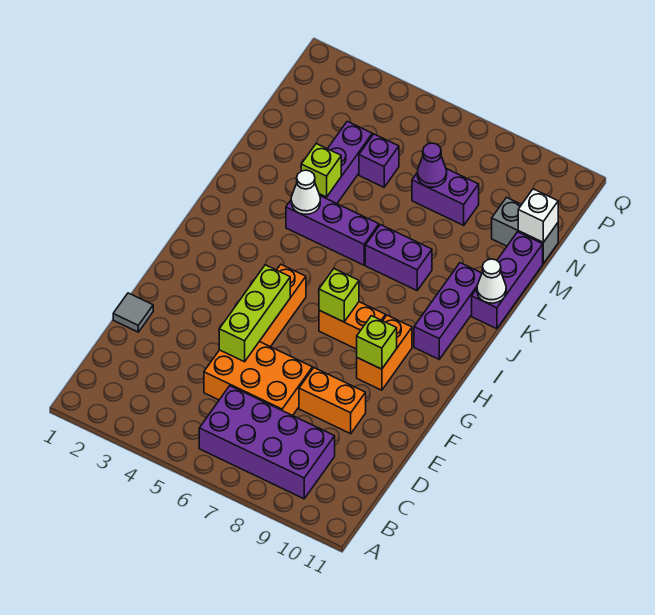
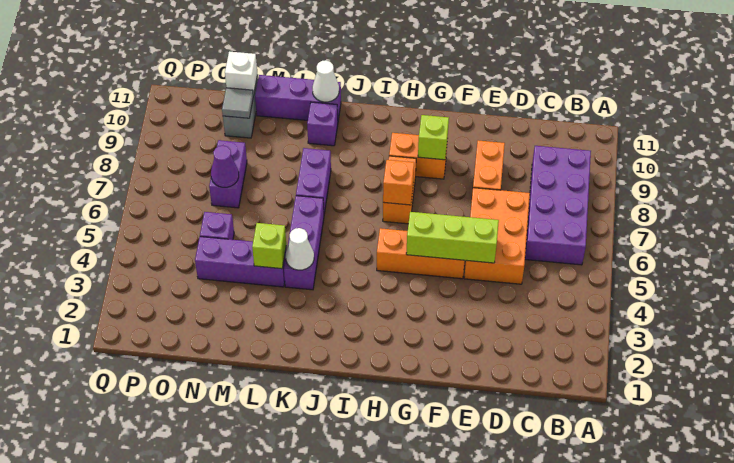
grey 1x1 tile [113,293,153,332] -> grey 1x1 tile moved to [222,88,253,118]
lime 1x1 brick [319,269,359,322] -> orange 1x1 brick [383,160,414,205]
purple 1x3 brick [414,263,482,359] -> purple 1x1 brick [307,102,338,146]

